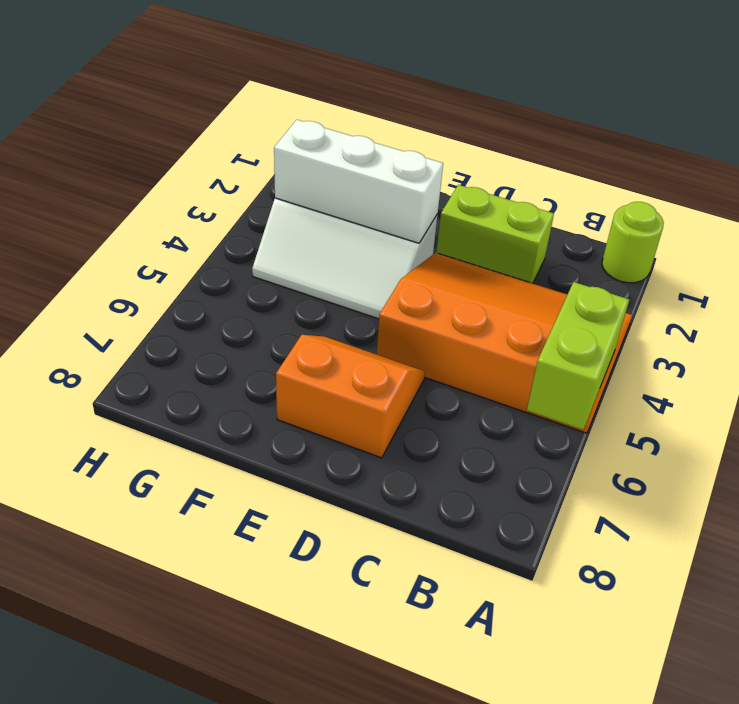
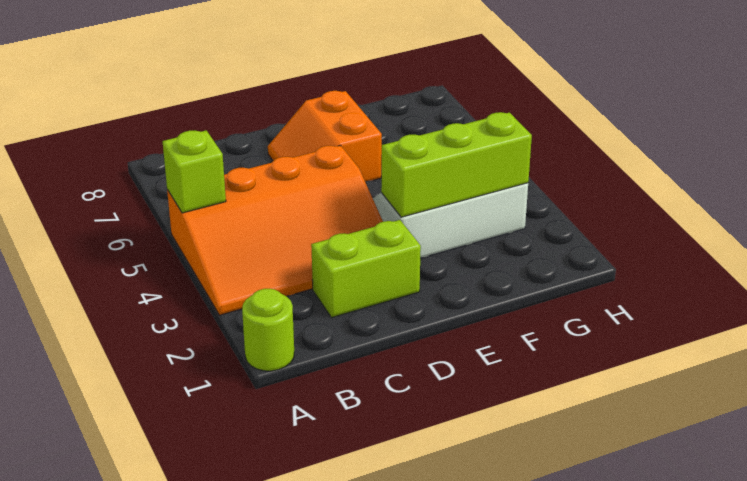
lime 1x2 brick [527,282,629,430] -> lime 1x1 brick [163,130,226,213]
orange 2x2 slope [276,335,425,458] -> orange 2x2 slope turned to [268,91,382,181]
white 1x3 brick [274,120,443,243] -> lime 1x3 brick [381,112,532,217]

